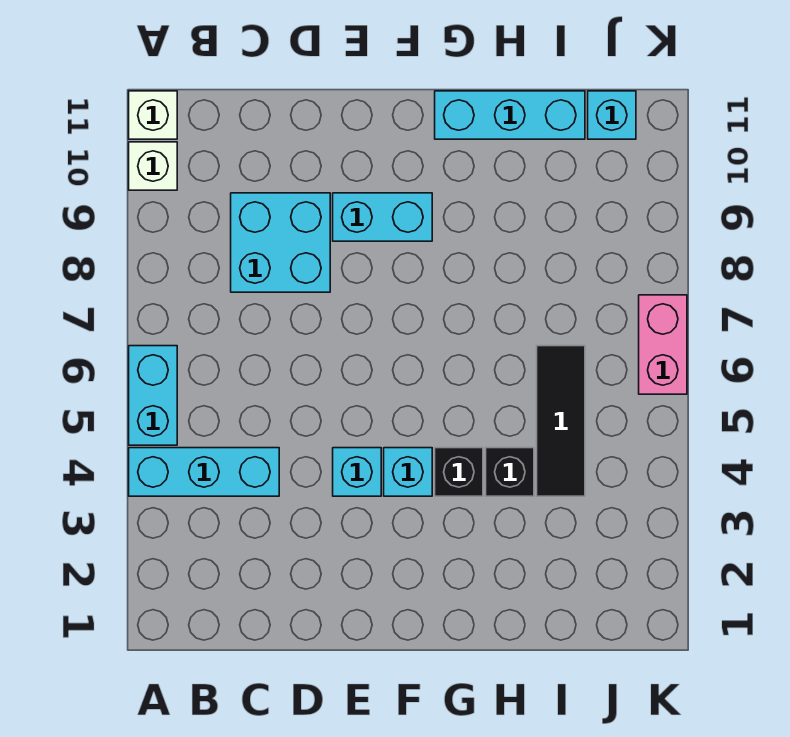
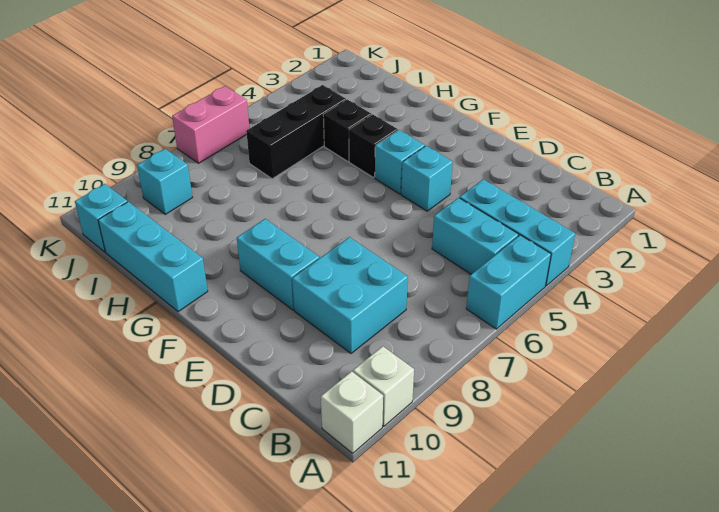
none -> cyan 1x2 brick [432,198,519,274]
black 1x3 tile [537,346,585,496] -> black 1x3 brick [246,85,346,179]
none -> cyan 1x1 brick [137,149,193,214]

